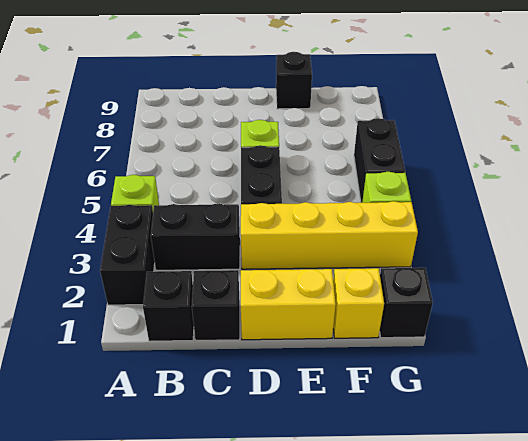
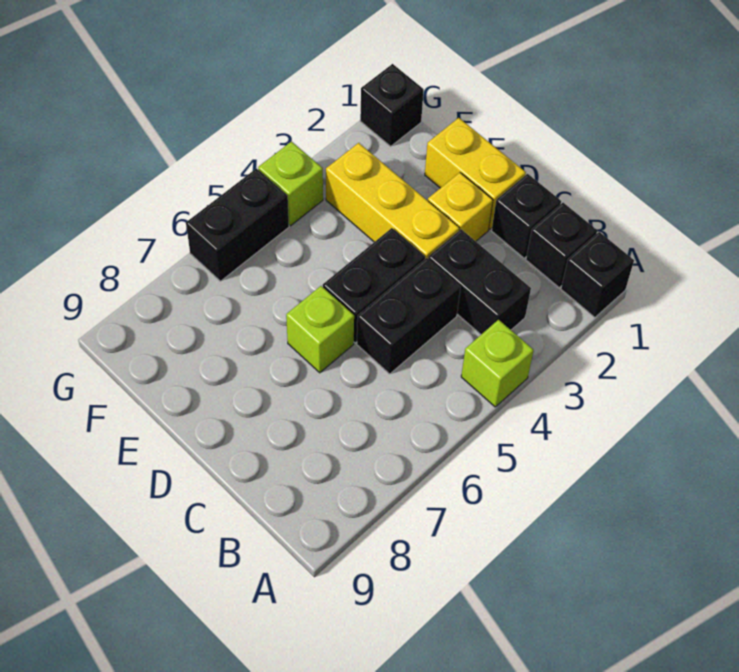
black 1x2 brick [100,205,155,305] -> black 1x2 brick moved to [357,258,461,374]
yellow 1x4 brick [241,201,418,269] -> yellow 1x3 brick [326,143,459,259]
black 1x1 brick [276,52,312,109] -> black 1x1 brick moved to [561,232,634,317]
yellow 1x1 brick [333,268,384,338] -> yellow 1x1 brick moved to [428,173,493,241]

